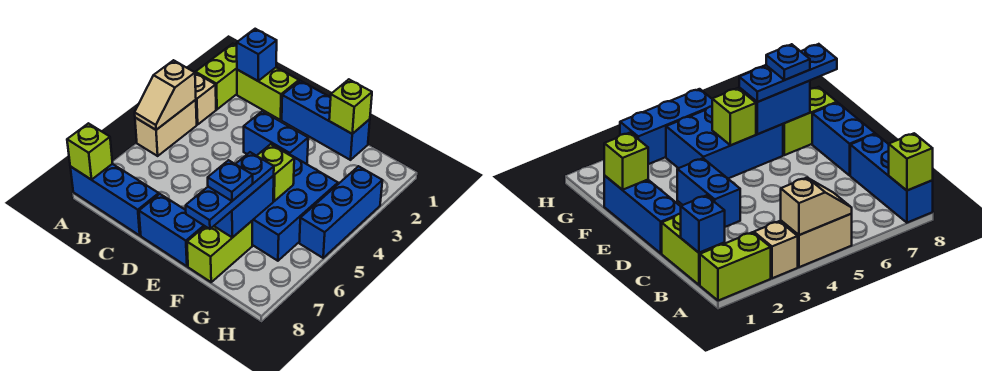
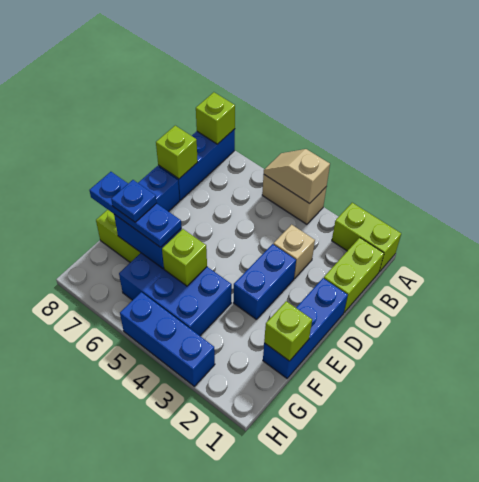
tan 1x1 brick [195,73,216,125] -> tan 1x1 brick moved to [273,225,315,278]
blue 1x1 brick [237,29,277,81] -> none
none -> lime 1x1 brick [156,126,198,179]

